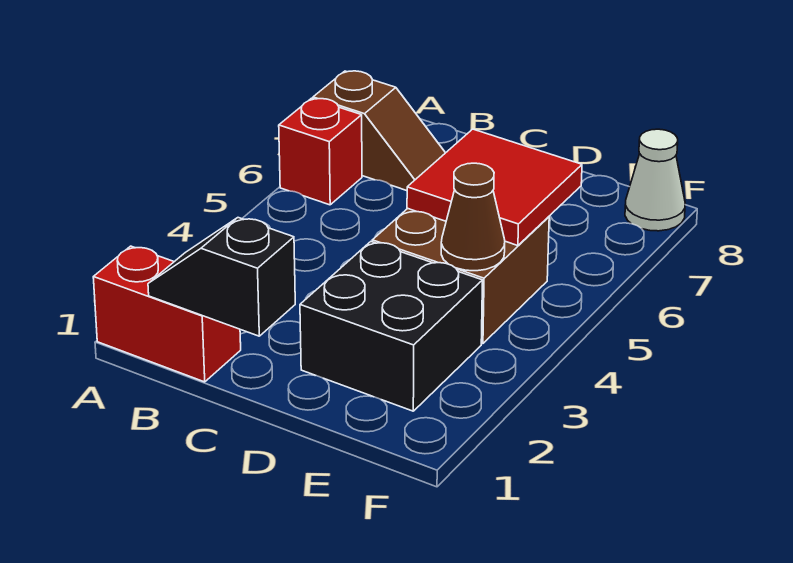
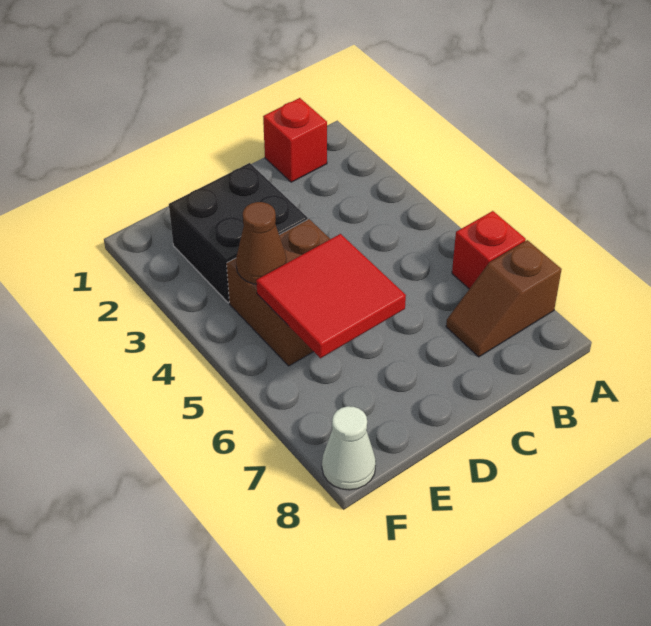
red 1x2 brick [93,246,241,382] -> red 1x1 brick [263,98,327,182]
black 1x2 slope [148,218,295,336] -> none

